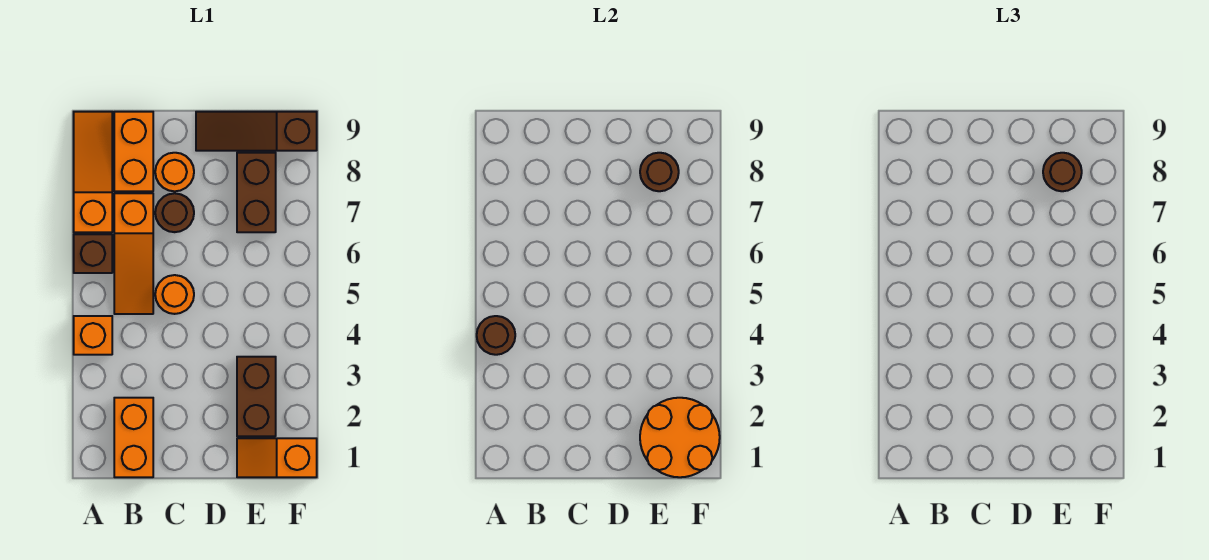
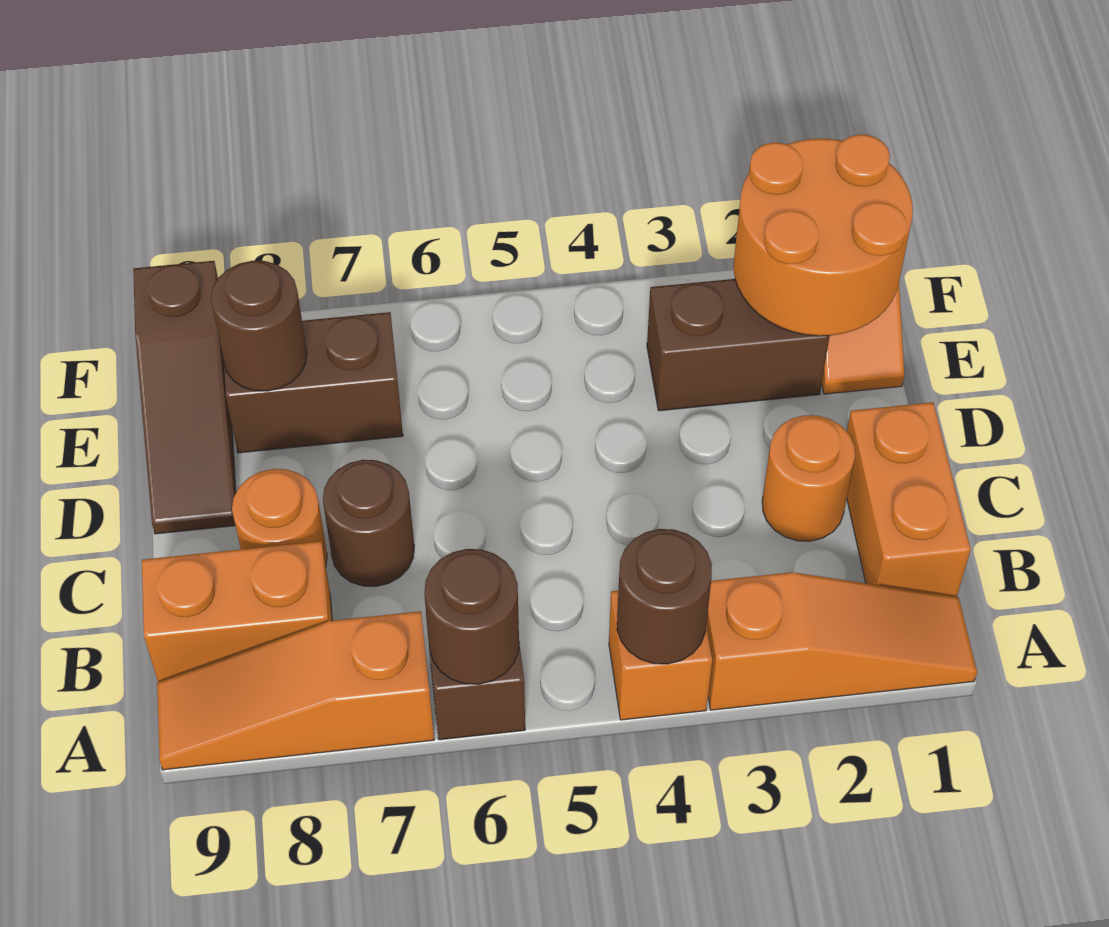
orange 1x2 brick [114,398,153,477] -> orange 1x2 brick turned to [847,402,971,597]
orange 1x3 slope [114,193,153,314] -> orange 1x3 slope moved to [706,572,977,710]
orange 1x1 round brick [155,275,194,314] -> orange 1x1 round brick moved to [762,415,855,541]
brown 1x1 round brick [1043,153,1082,191] -> brown 1x1 round brick moved to [424,549,519,684]

